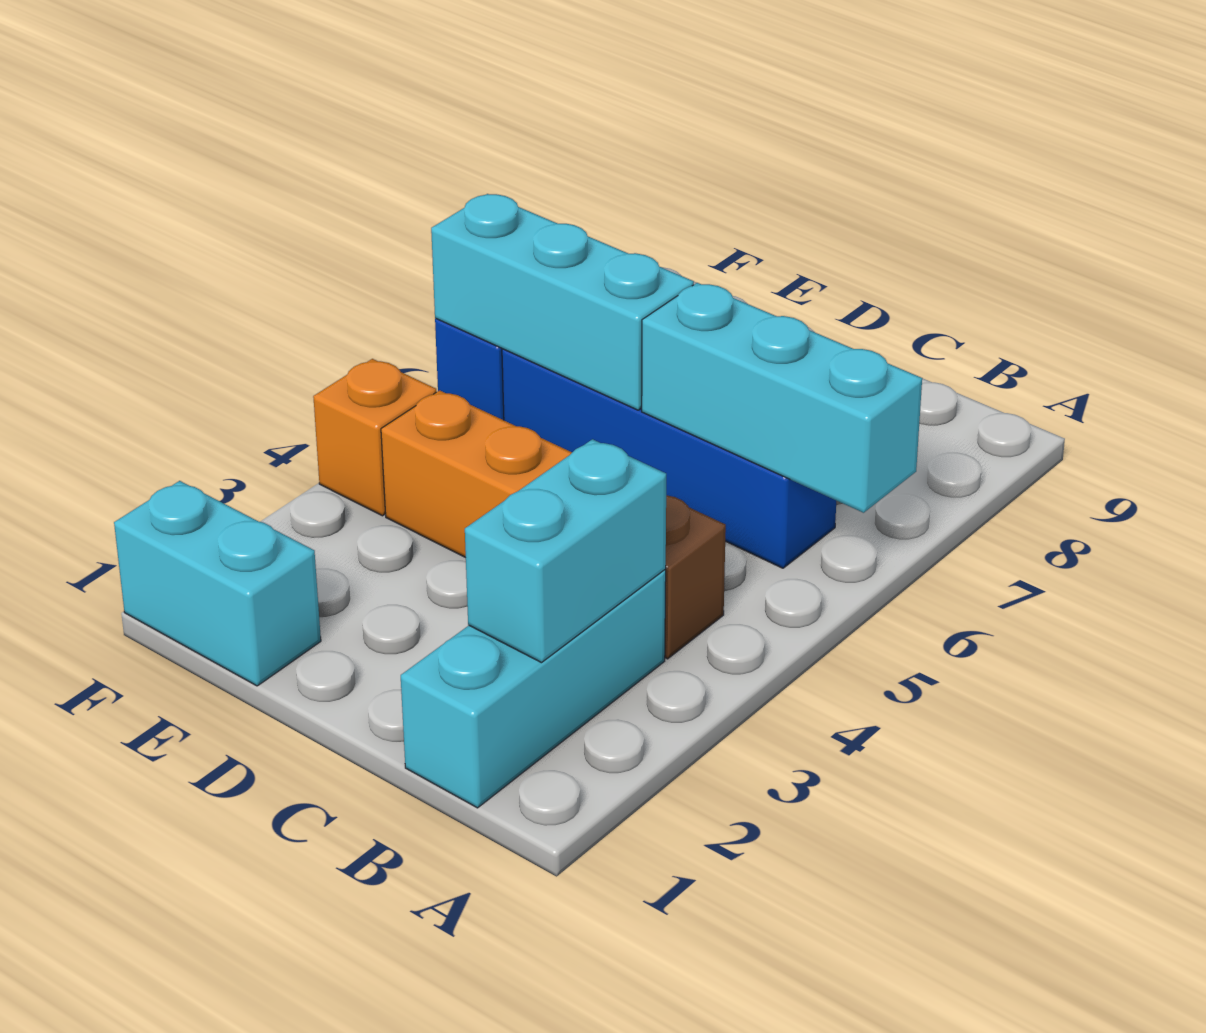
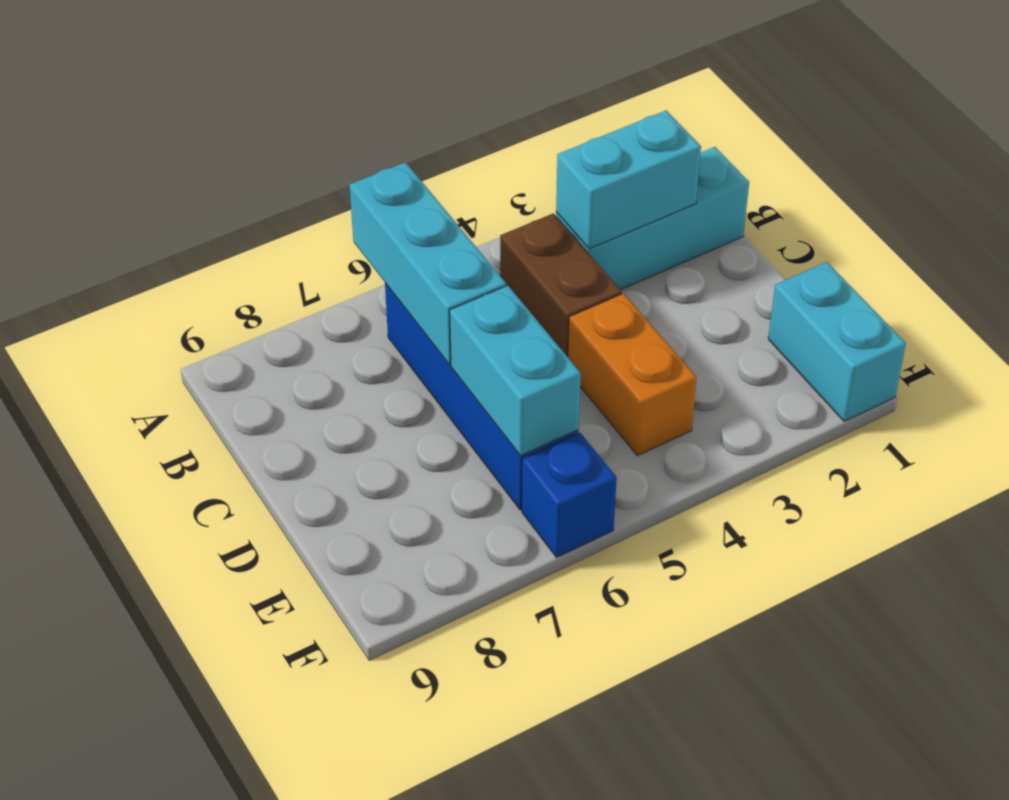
cyan 1x3 brick [431,194,694,410] -> cyan 1x2 brick [450,286,581,456]
orange 1x1 brick [313,359,436,516] -> none

